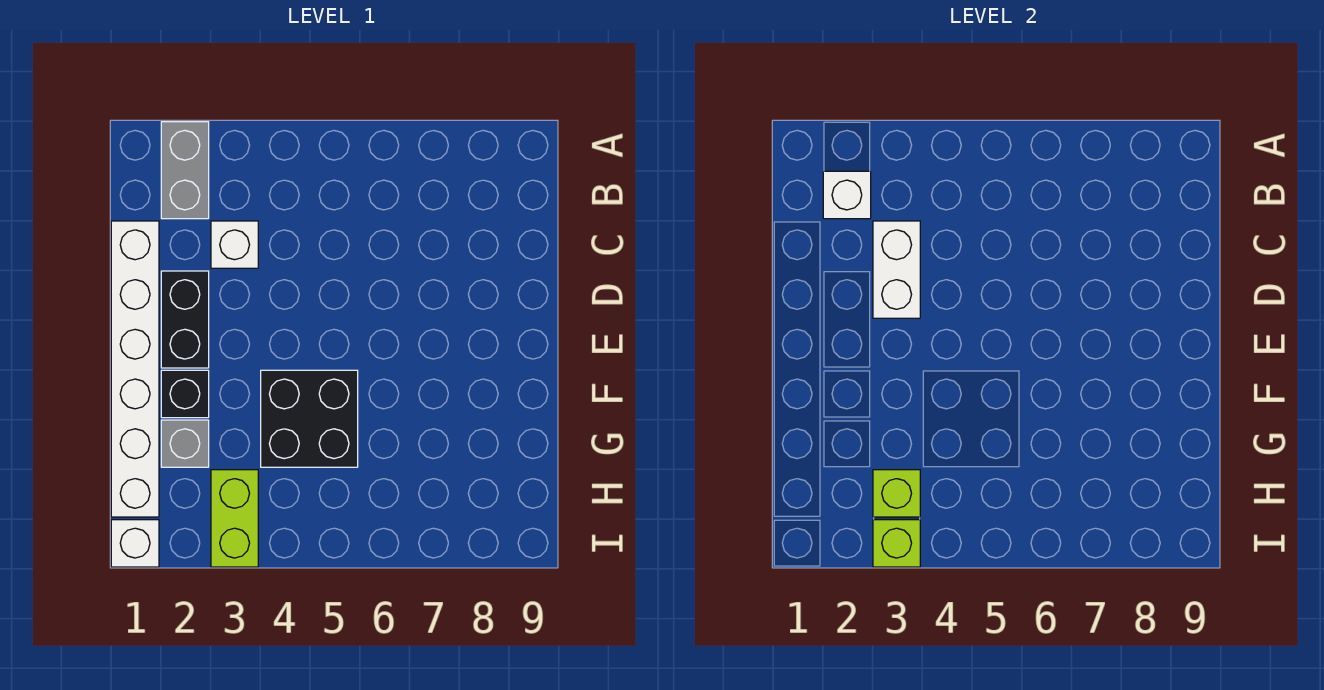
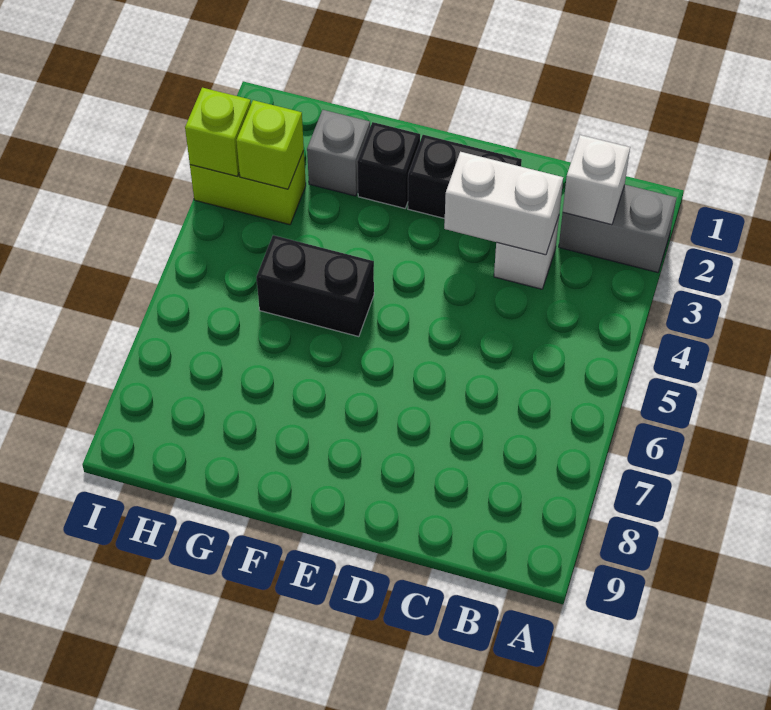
white 1x6 brick [111,221,159,517] -> none
black 2x2 brick [261,370,358,467] -> black 1x2 brick [256,235,374,337]
white 1x1 brick [111,520,159,567] -> none

